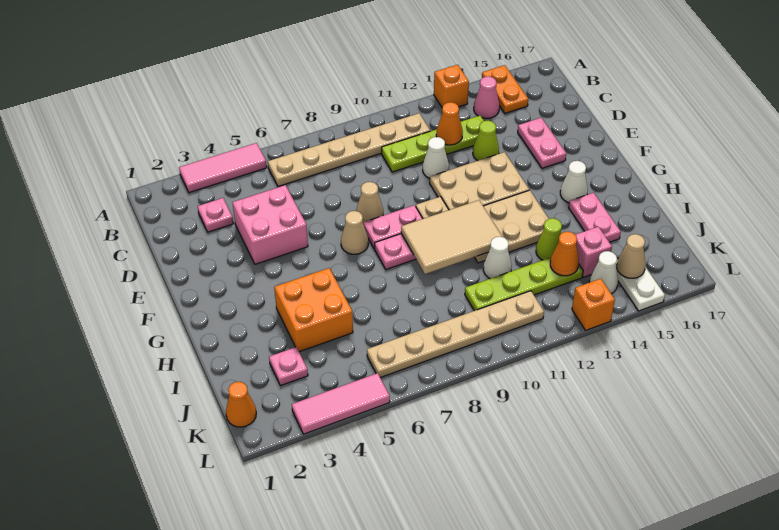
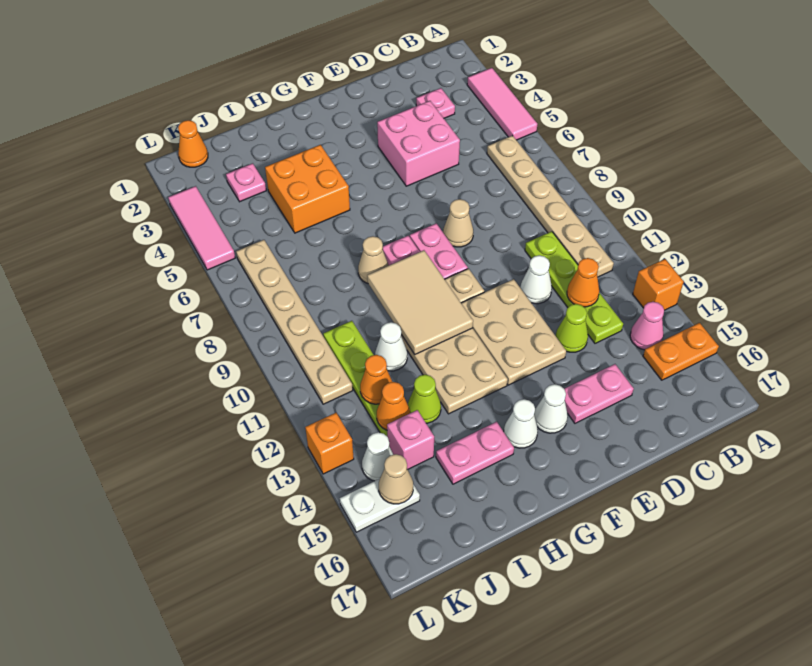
tan 1x1 cone [341,211,368,254] -> tan 1x1 cone moved to [358,236,389,283]
none -> white 1x1 cone [534,384,568,433]
none -> orange 1x1 cone [360,355,392,404]

